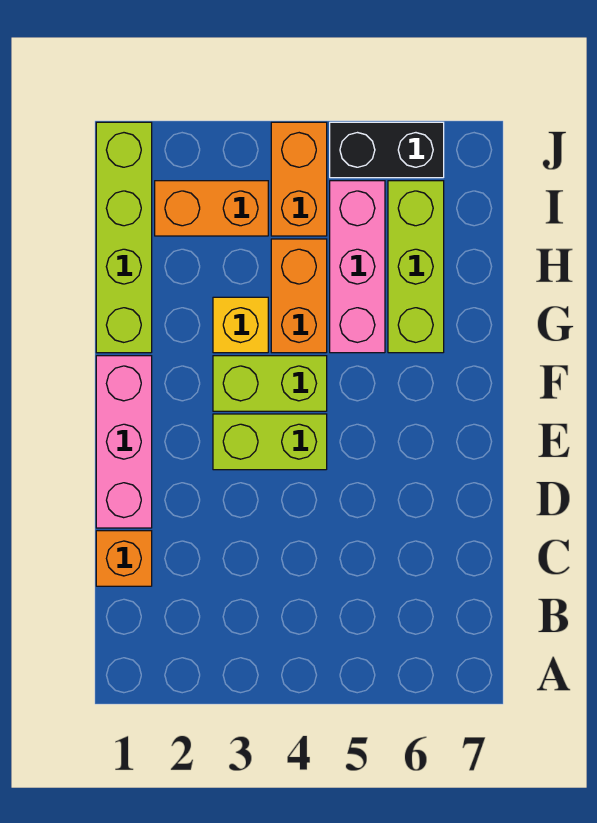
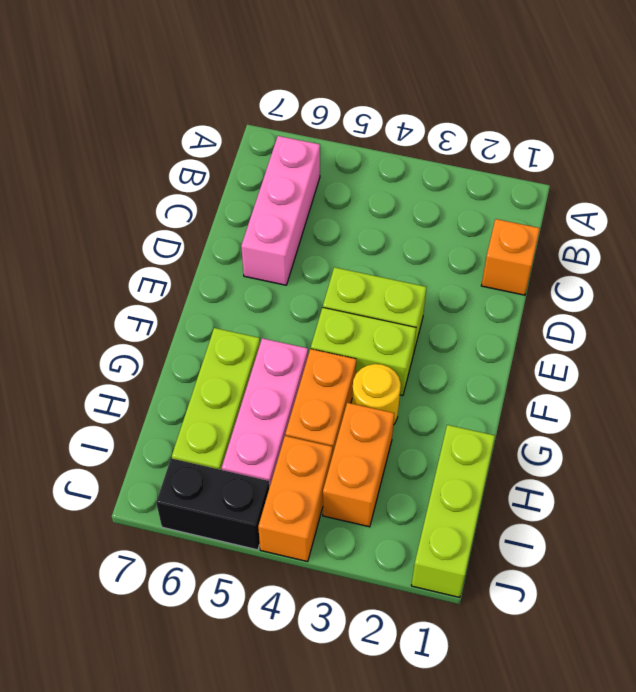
pink 1x3 brick [96,356,152,528] -> pink 1x3 brick moved to [241,136,320,285]
lime 1x4 brick [96,122,152,353] -> lime 1x3 brick [411,425,495,597]
yellow 1x1 brick [213,297,268,353] -> yellow 1x1 round brick [352,364,401,425]
orange 1x2 brick [155,181,268,236] -> orange 1x2 brick turned to [323,403,394,527]

